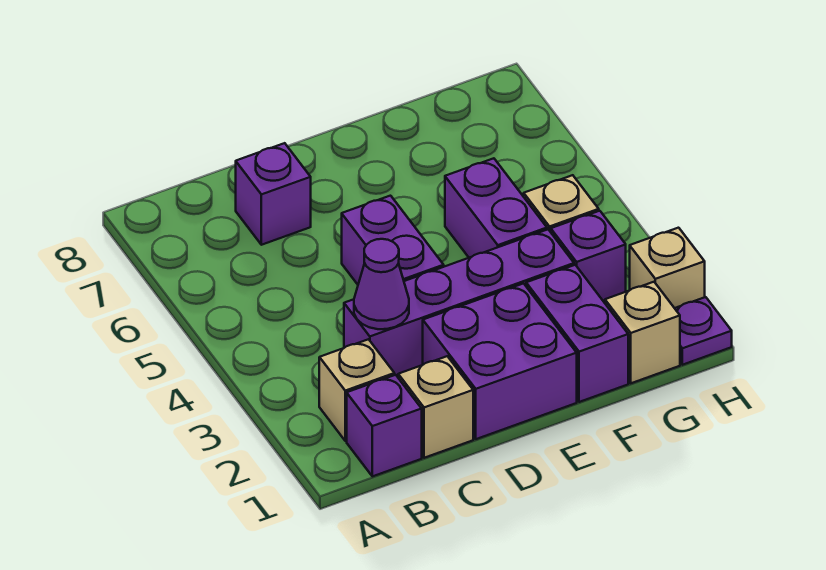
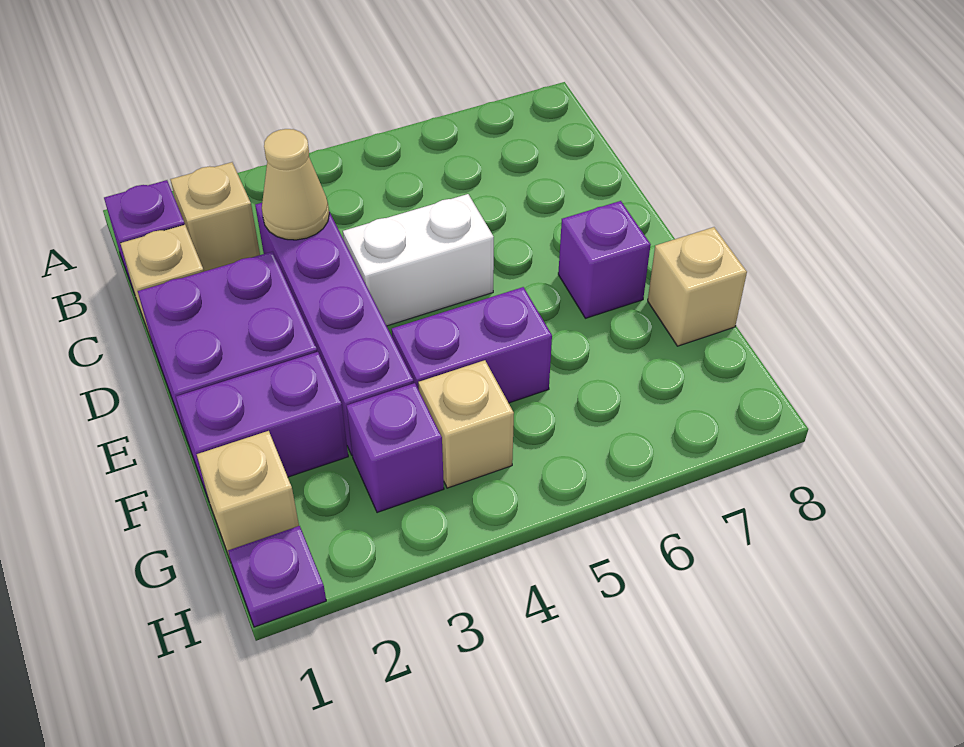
purple 1x1 cone [354,239,409,329] -> tan 1x1 cone [262,129,329,240]
purple 1x1 brick [236,143,311,245] -> purple 1x1 brick moved to [558,201,651,318]
purple 1x2 brick [342,196,444,284] -> white 1x2 brick [343,194,494,326]
tan 1x1 brick [630,228,705,308] -> tan 1x1 brick moved to [648,227,747,346]

